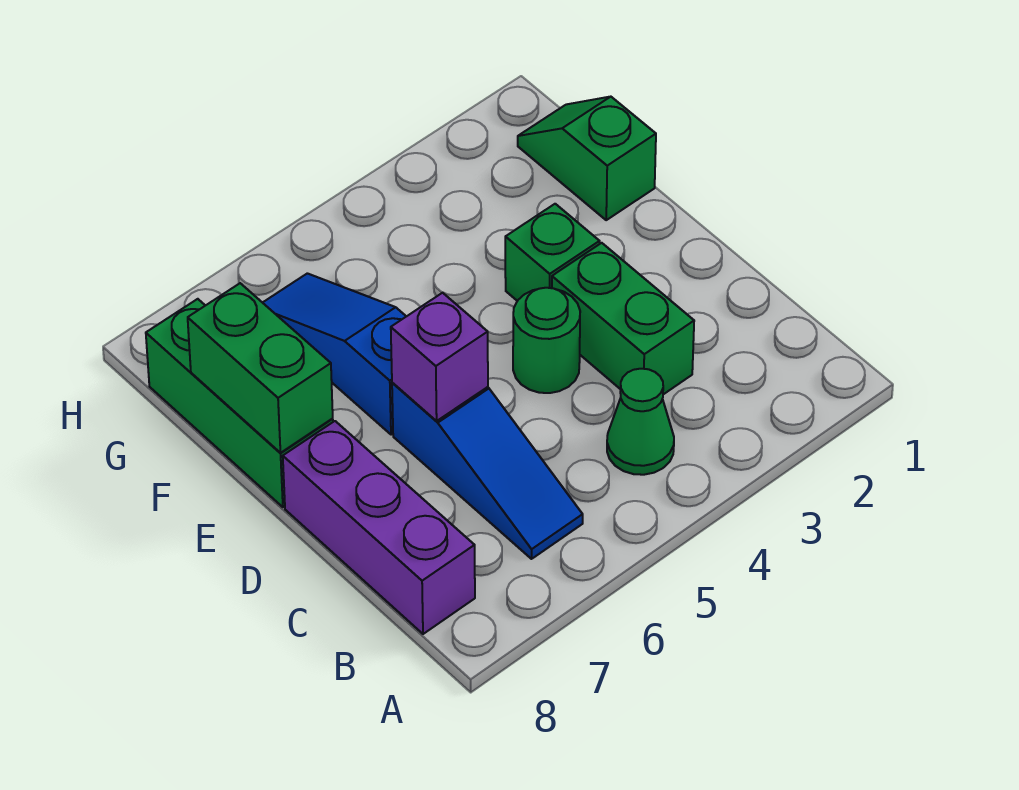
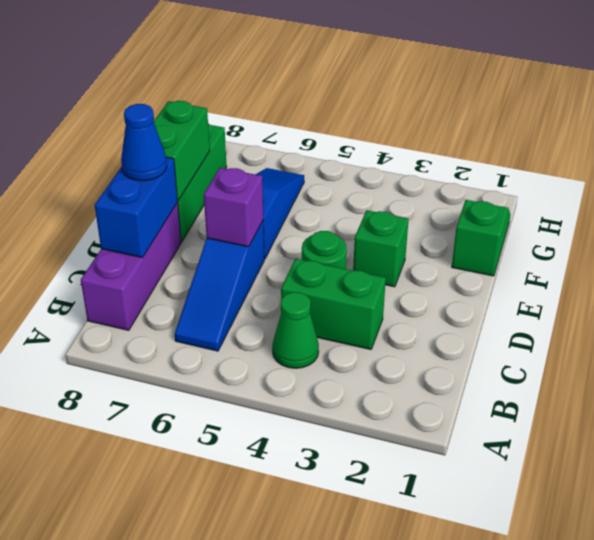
green 1x2 brick [552,243,694,394] -> green 1x2 brick turned to [281,259,386,349]
none -> blue 1x2 brick [95,157,178,258]
none -> blue 1x1 cone [121,104,167,181]

